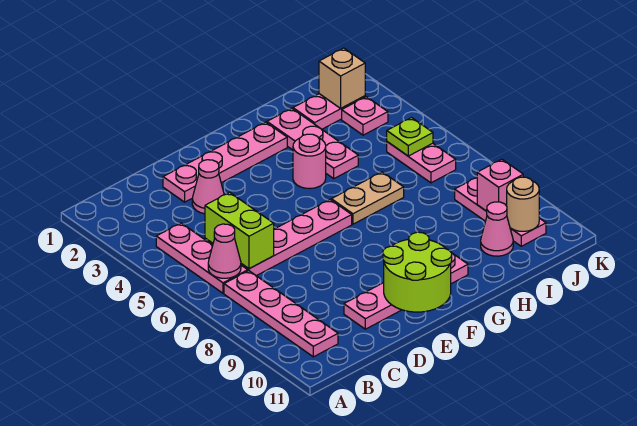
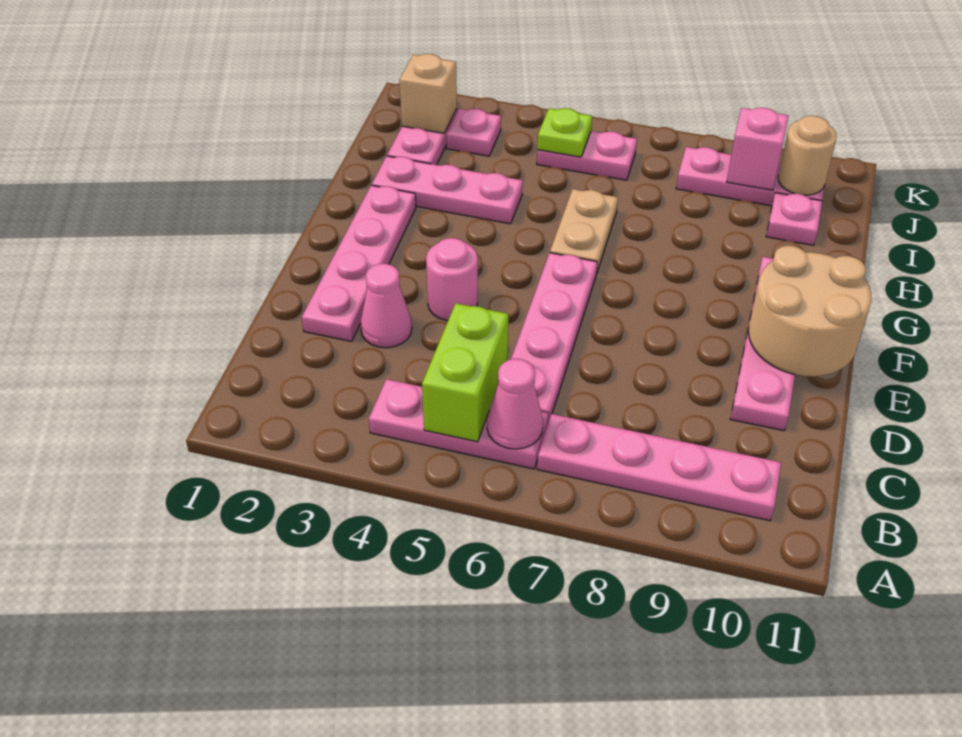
lime 1x2 brick [205,192,274,269] -> lime 1x2 brick turned to [422,303,508,442]
lime 2x2 round brick [383,232,452,312] -> tan 2x2 round brick [748,246,871,376]
pink 1x1 round brick [293,134,326,189] -> pink 1x1 round brick moved to [426,238,478,321]
pink 1x1 cone [481,202,513,256] -> pink 1x1 plate [766,193,822,245]

